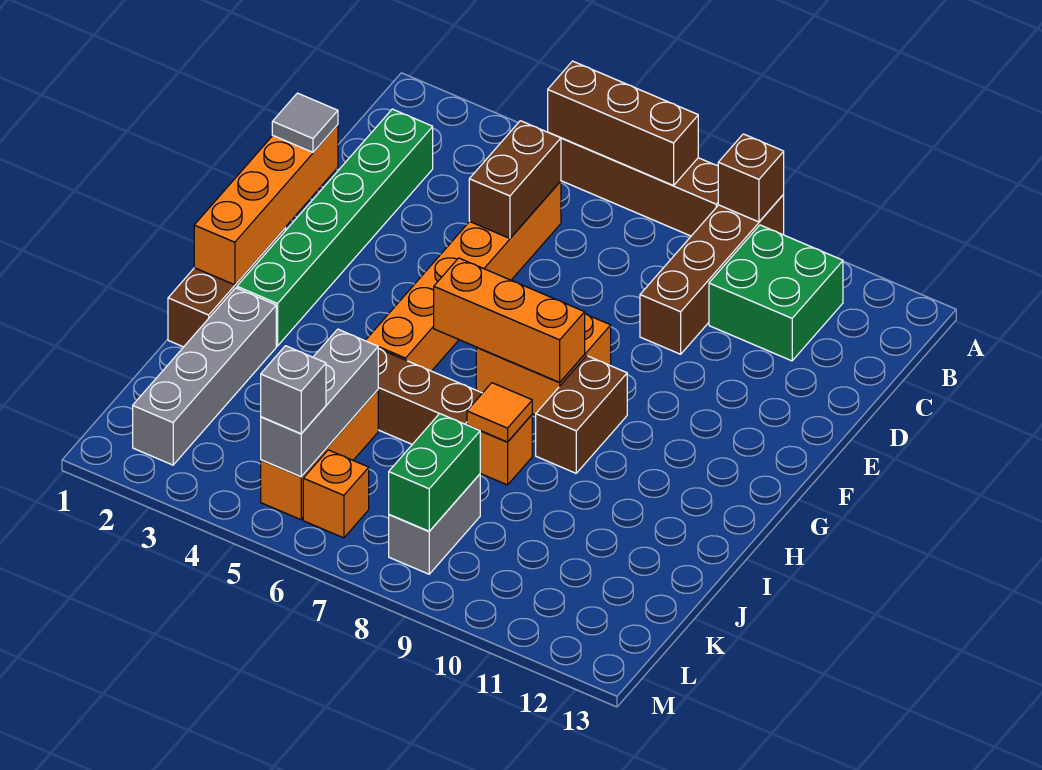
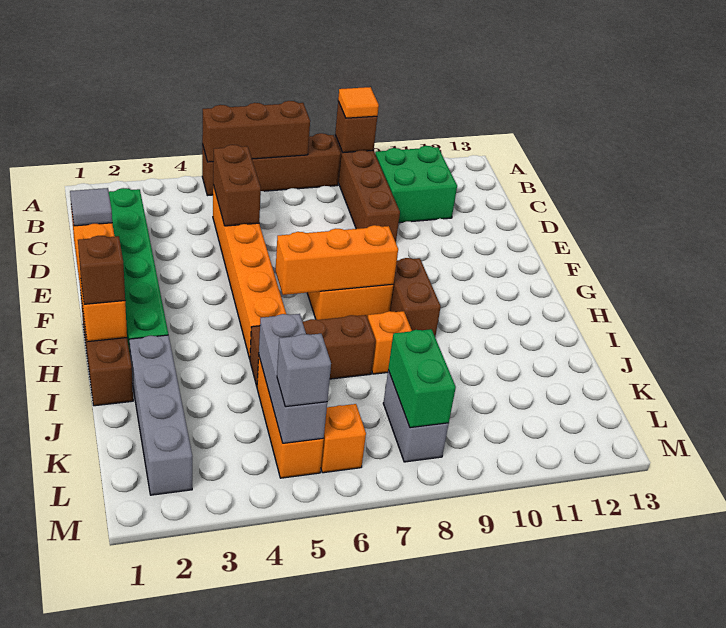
none -> brown 1x1 brick [78,236,125,304]
orange 1x1 tile [467,383,532,442] -> orange 1x1 tile moved to [338,87,379,118]

